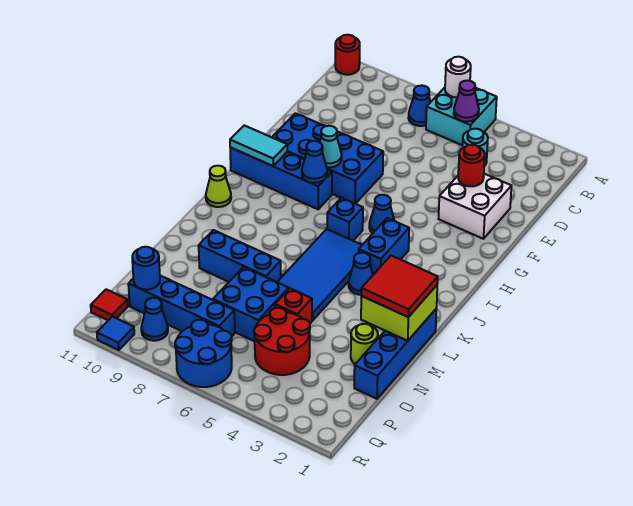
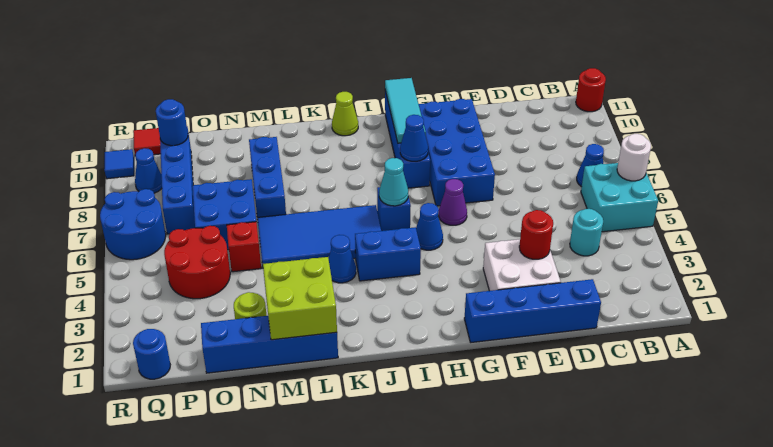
purple 1x1 cone [454,80,479,122] -> purple 1x1 cone moved to [438,179,467,225]
none -> blue 1x4 brick [464,279,601,342]
cyan 1x1 cone [320,126,342,167] -> cyan 1x1 cone moved to [379,158,408,206]
cyan 1x2 tile [230,125,287,166] -> cyan 1x3 tile [385,78,426,143]
red 2x2 tile [361,256,438,317] -> none
none -> blue 1x1 round brick [133,329,170,379]

